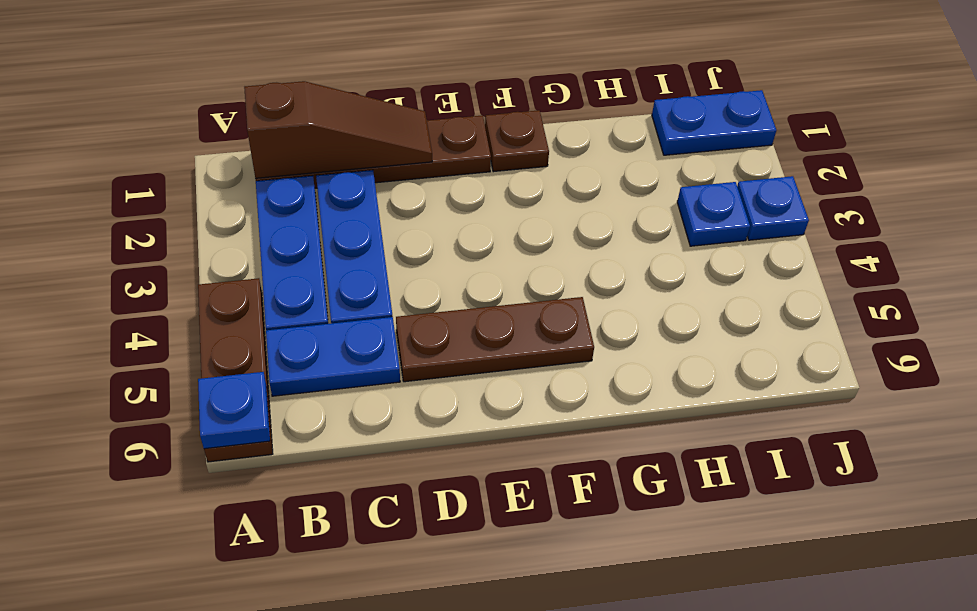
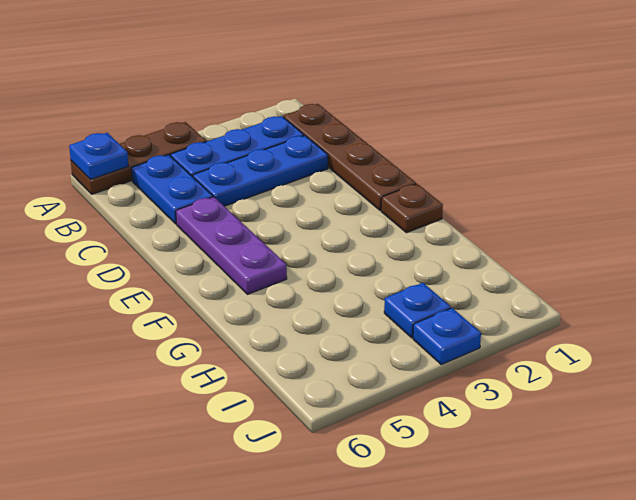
brown 1x3 slope [244,81,432,178] -> none
brown 1x3 plate [396,297,594,382] -> purple 1x3 plate [176,197,287,294]
blue 1x2 plate [652,90,776,155] -> none

